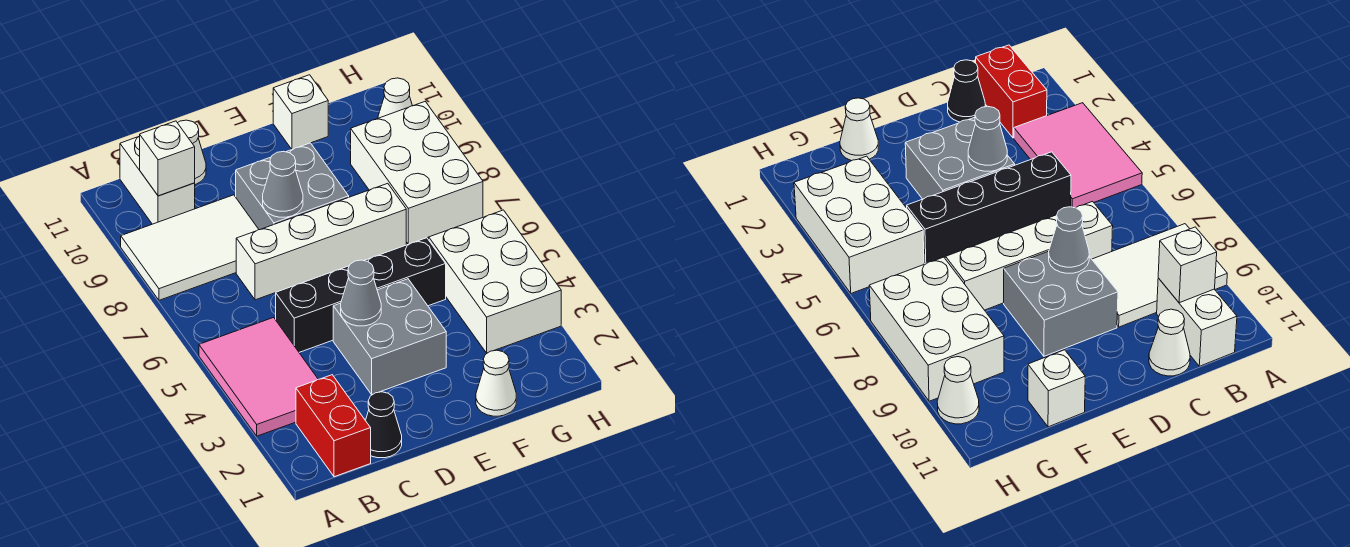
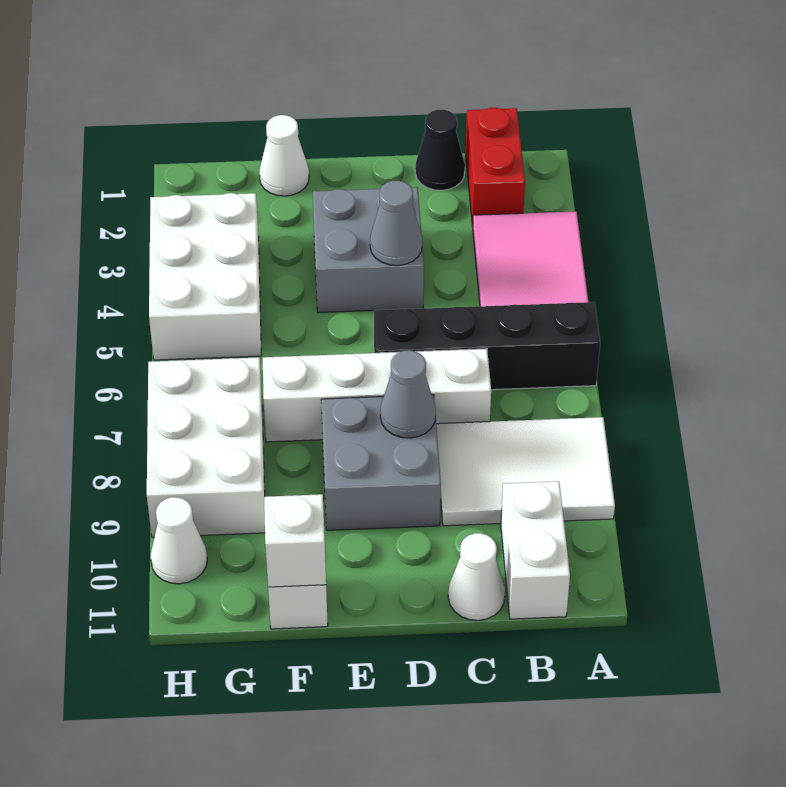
white 1x1 brick [140,121,195,196] -> white 1x1 brick moved to [264,494,326,587]
black 1x4 brick [276,238,446,352] -> black 1x4 brick moved to [374,302,600,390]

